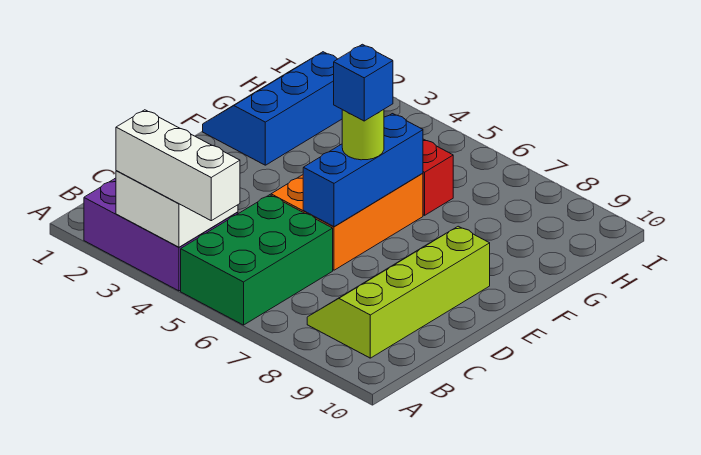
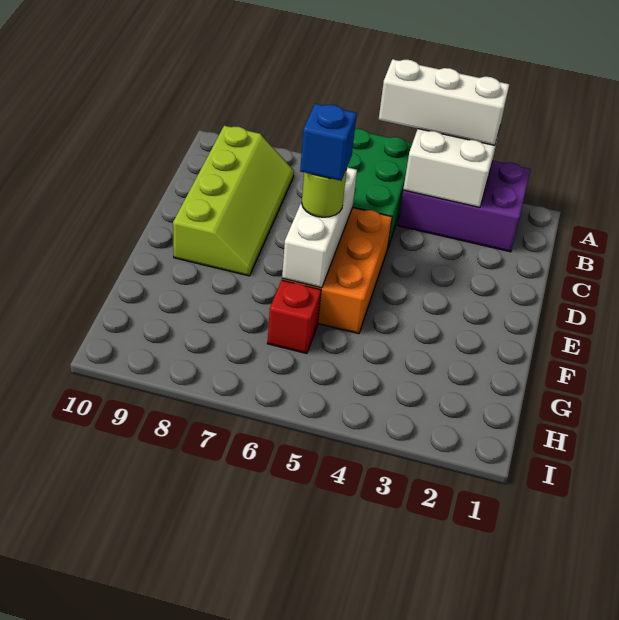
blue 1x3 brick [303,114,423,227] -> white 1x3 brick [282,167,357,288]
blue 2x3 slope [203,52,342,165] -> none

